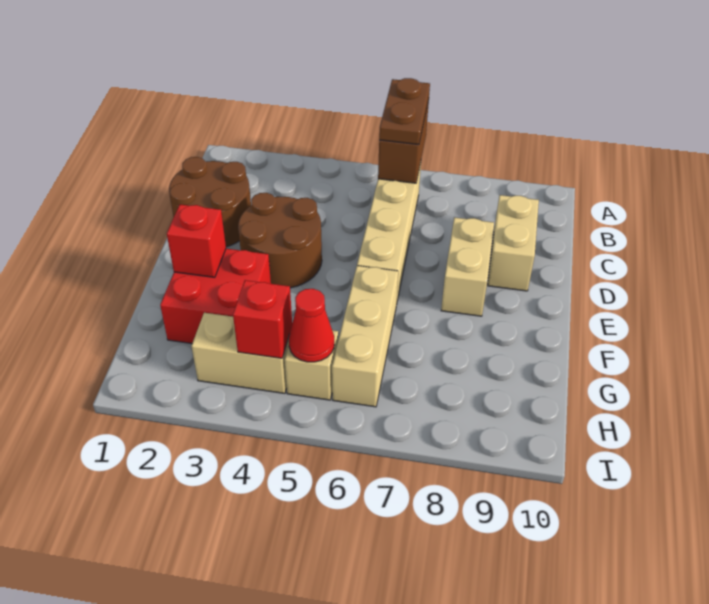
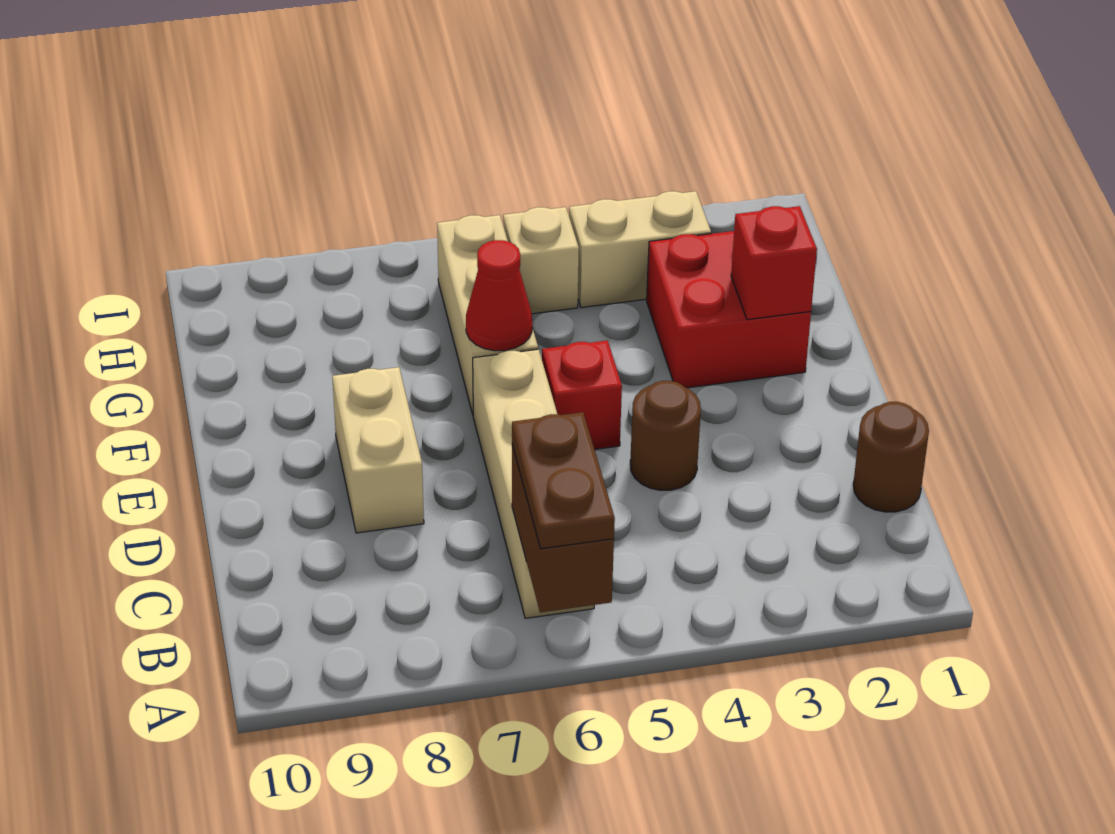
brown 2x2 round brick [169,157,251,247] -> brown 1x1 round brick [853,402,929,512]
tan 1x2 brick [488,195,539,291] -> none
brown 2x2 round brick [238,193,322,288] -> brown 1x1 round brick [630,381,701,490]
red 1x1 brick [233,280,292,358] -> red 1x1 brick moved to [542,341,622,449]
red 1x1 cone [289,289,334,362] -> red 1x1 cone moved to [466,240,532,351]

